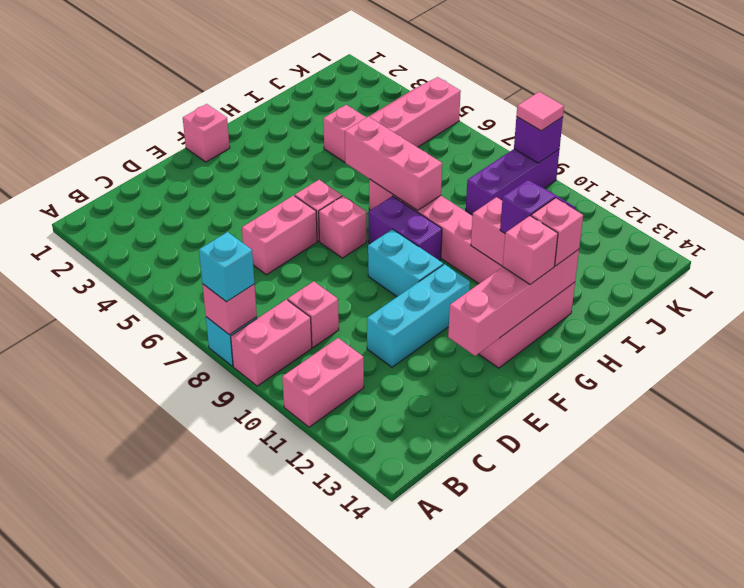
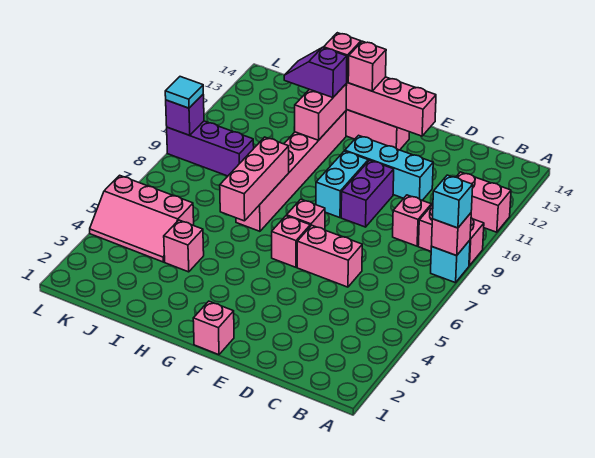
purple 1x2 brick [369,196,442,261] -> purple 1x2 brick moved to [341,160,394,227]
pink 1x1 tile [516,92,564,131] -> cyan 1x1 tile [165,77,203,108]

